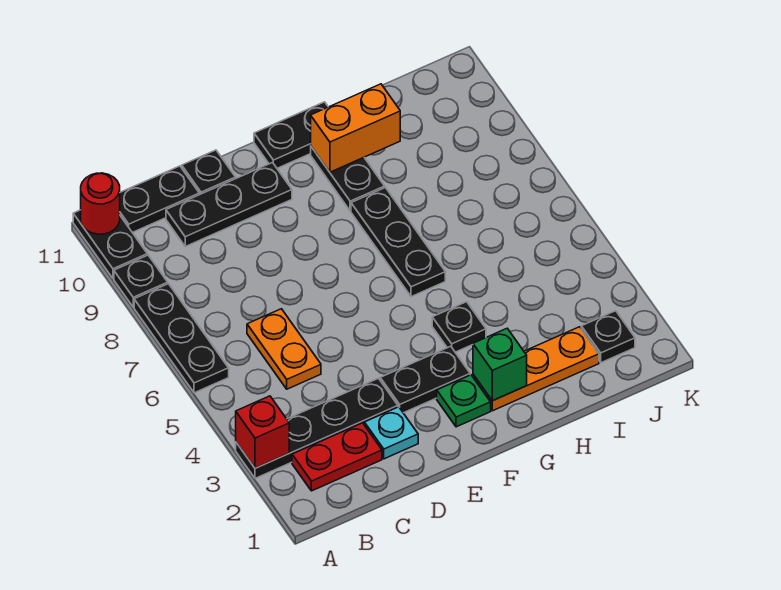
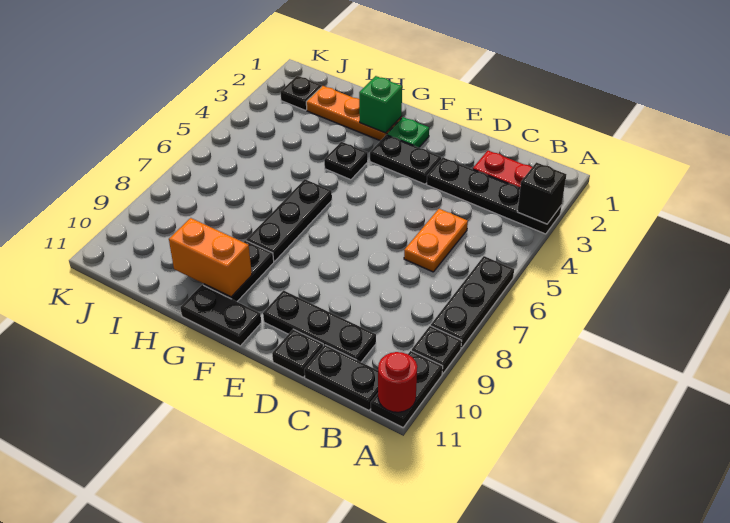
red 1x1 brick [236,396,289,468] -> black 1x1 brick [517,162,566,224]
cyan 1x1 plate [364,407,418,459] -> none

